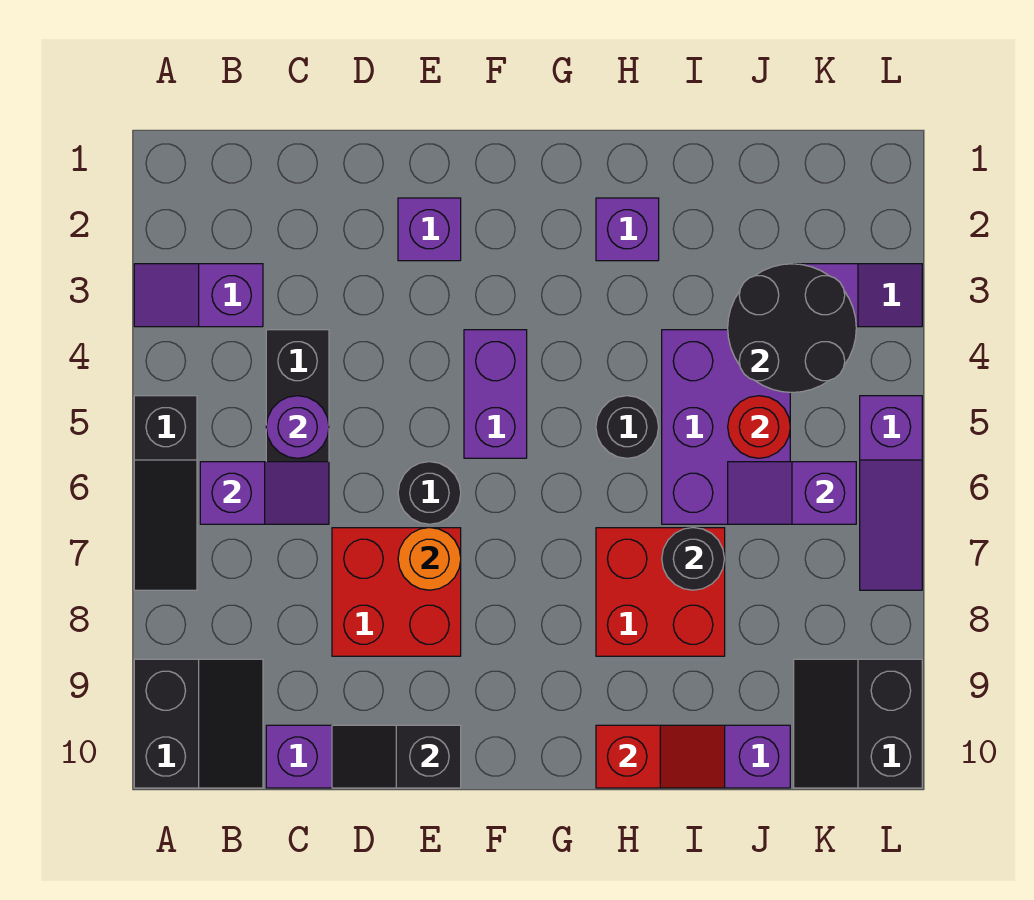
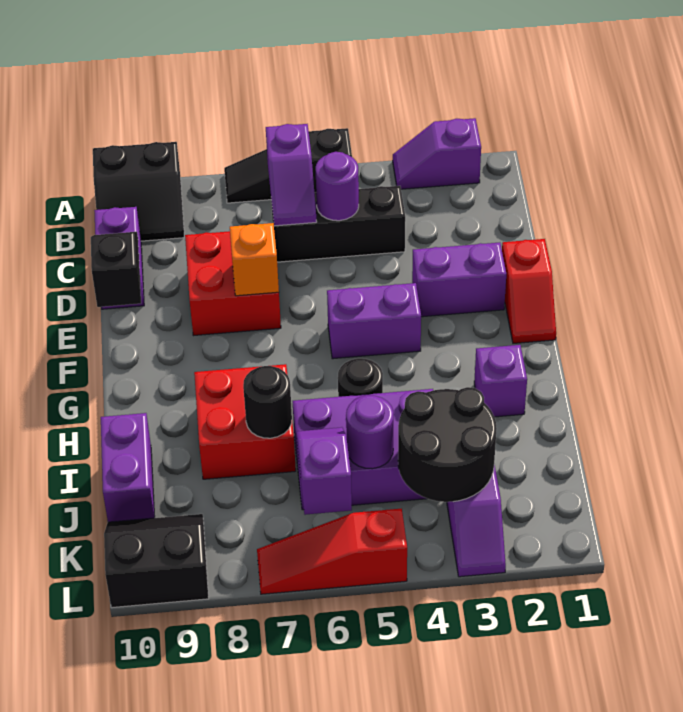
purple 1x2 slope [134,264,263,327] -> purple 1x2 slope turned to [393,118,481,189]
purple 1x1 brick [398,198,461,261] -> purple 1x2 brick [412,242,506,317]
black 1x1 round brick [398,462,461,524] -> none
orange 1x1 round brick [398,528,461,590] -> orange 1x1 brick [230,223,279,296]
red 1x2 slope [596,725,725,788] -> red 1x2 slope moved to [502,239,556,343]
red 1x1 round brick [728,396,790,458] -> purple 1x1 round brick [346,395,394,469]
purple 1x3 slope [860,396,922,590] -> red 1x3 slope [257,509,407,594]

